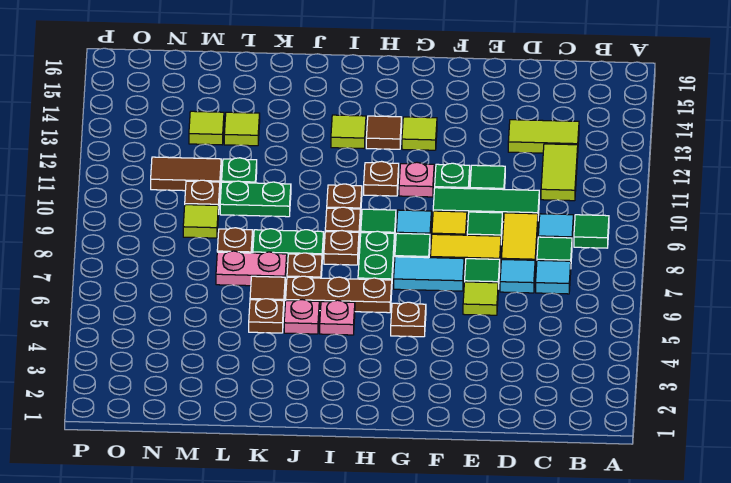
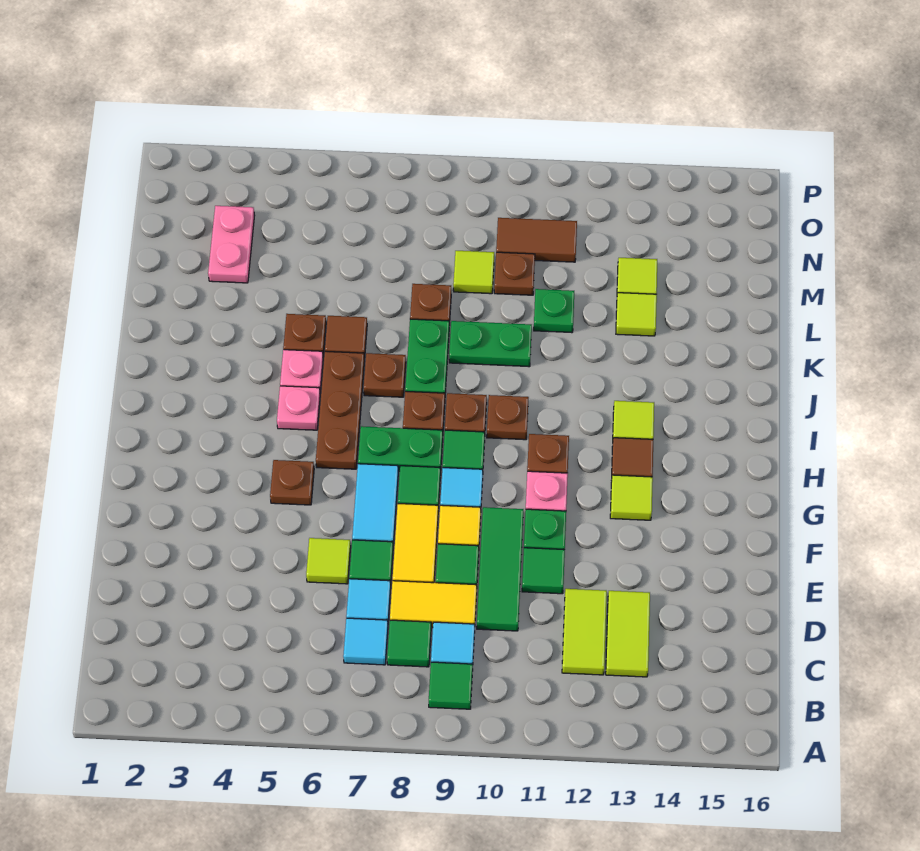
lime 1x2 tile [541,144,578,201] -> lime 1x2 tile turned to [562,589,607,675]
pink 1x2 plate [216,251,287,286] -> pink 1x2 plate moved to [208,206,255,283]
green 1x2 plate [220,181,291,217] -> green 1x2 plate turned to [449,321,532,367]
brown 1x2 tile [151,157,221,191] -> brown 1x2 tile turned to [496,218,577,262]

